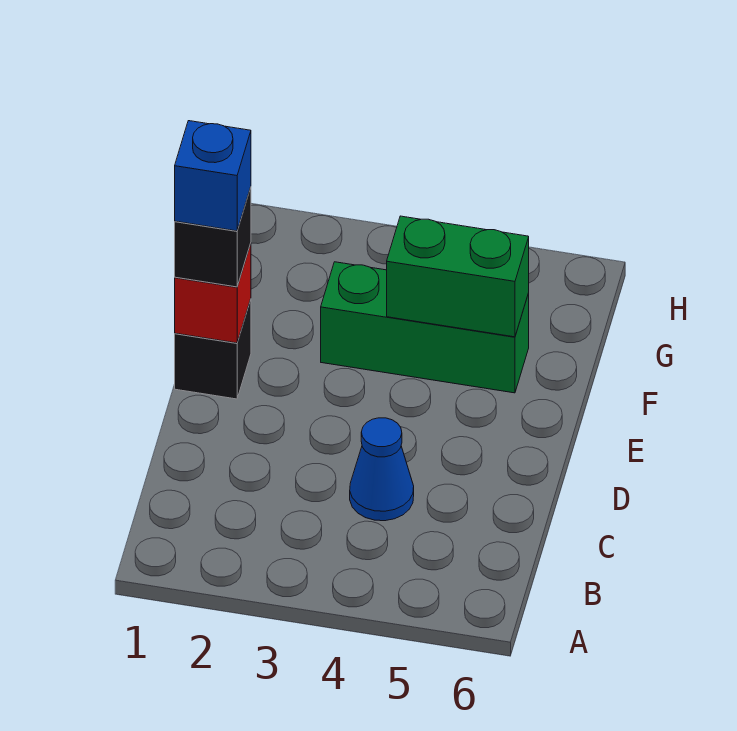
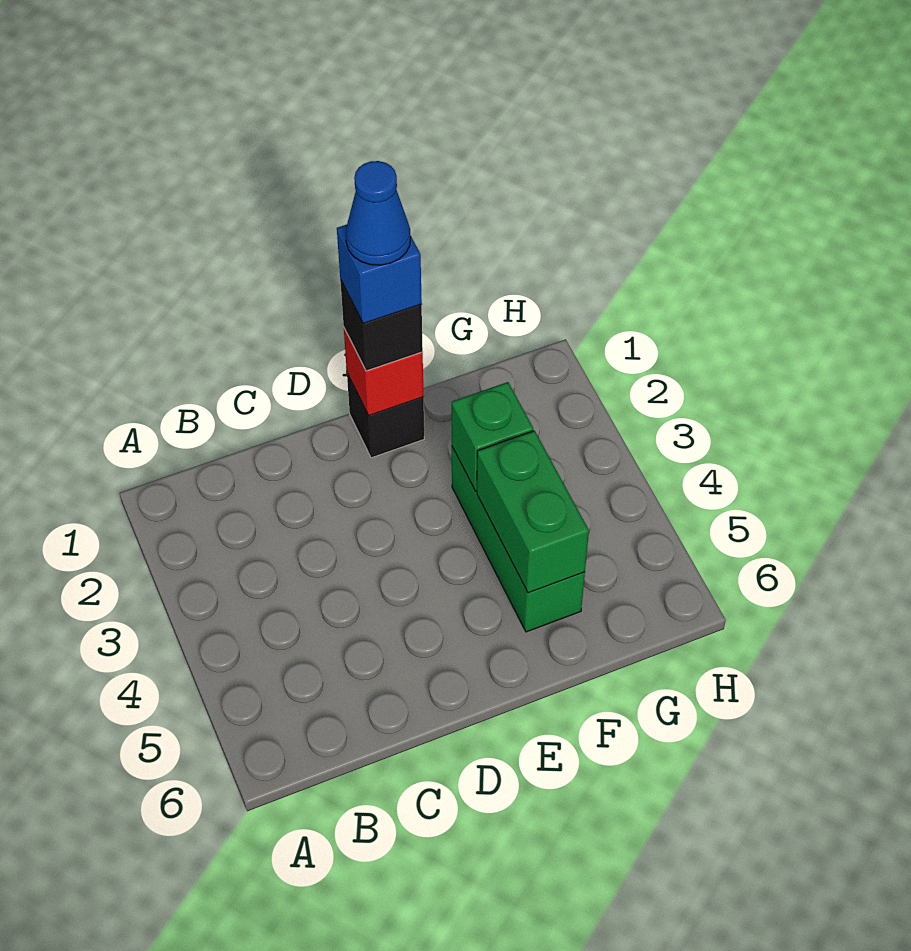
blue 1x1 cone [350,418,414,521] -> blue 1x1 cone moved to [346,161,411,265]
none -> green 1x1 brick [452,382,533,491]

